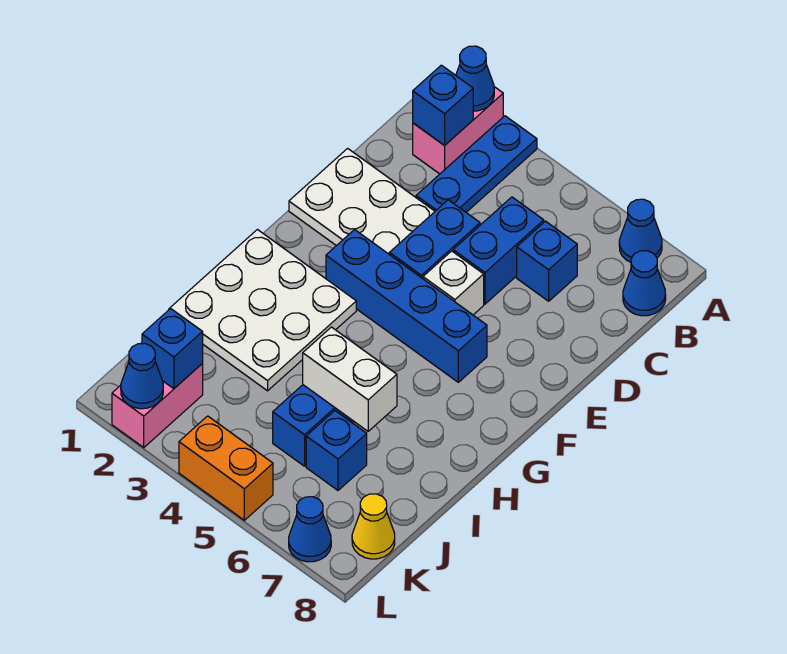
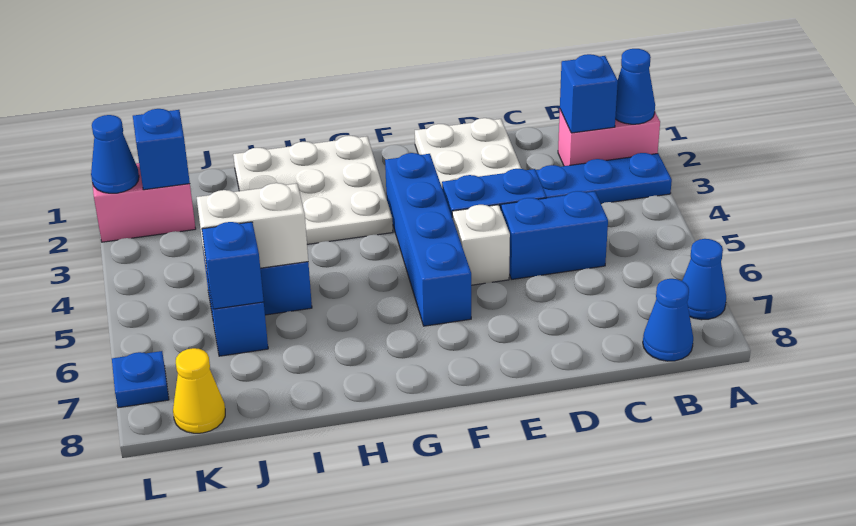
blue 1x1 brick [517,221,577,301] -> blue 1x1 brick moved to [202,222,264,309]
white 1x2 brick [303,327,397,431] -> white 1x2 brick turned to [197,183,308,269]
orange 1x2 brick [179,416,273,520] -> none
blue 1x1 cone [289,497,331,562] -> blue 1x1 plate [112,351,169,408]

